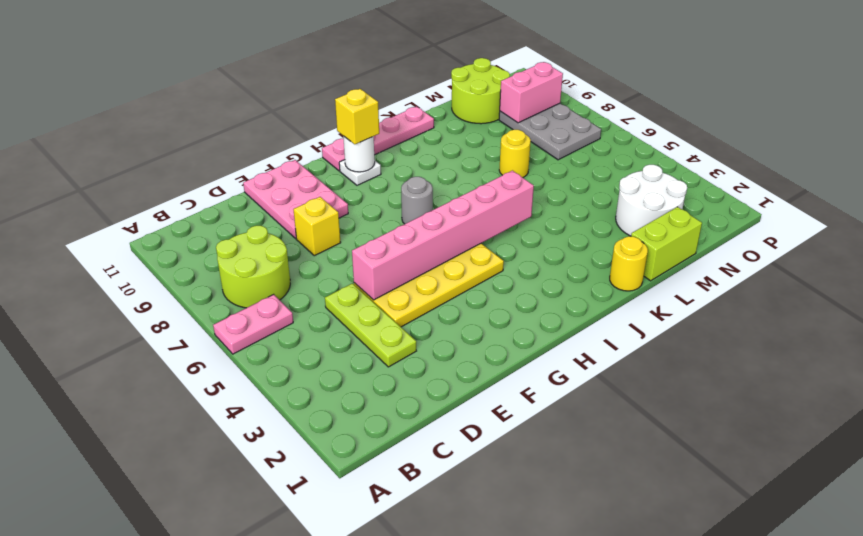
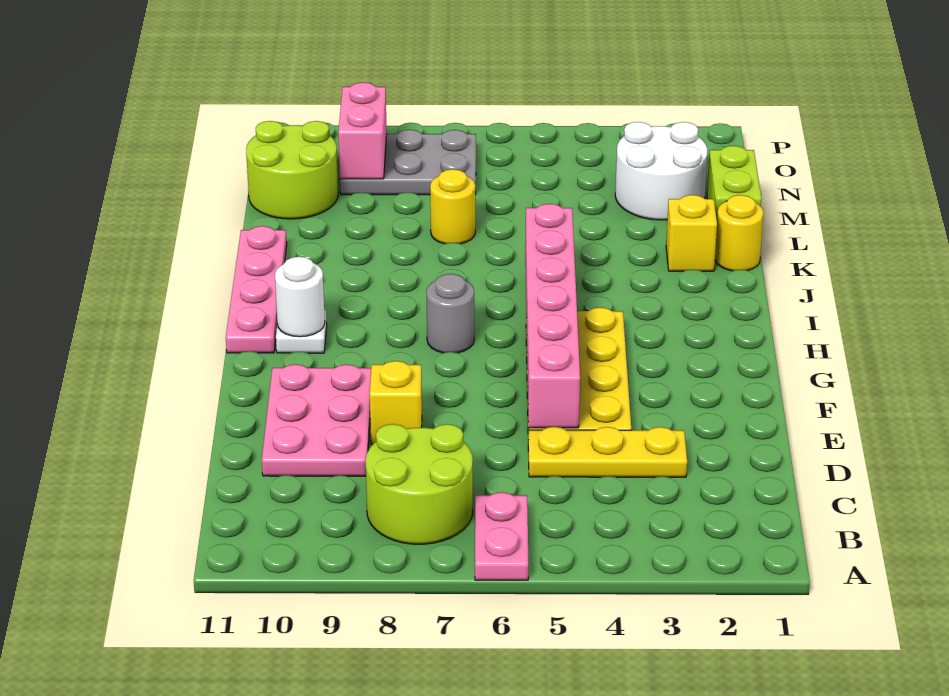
lime 1x3 plate [325,283,416,367] -> yellow 1x3 plate [528,427,687,477]
pink 2x3 plate [243,160,348,239] -> pink 2x3 plate turned to [262,364,371,476]
yellow 1x1 brick [335,89,379,144] -> yellow 1x1 brick moved to [666,195,717,271]

